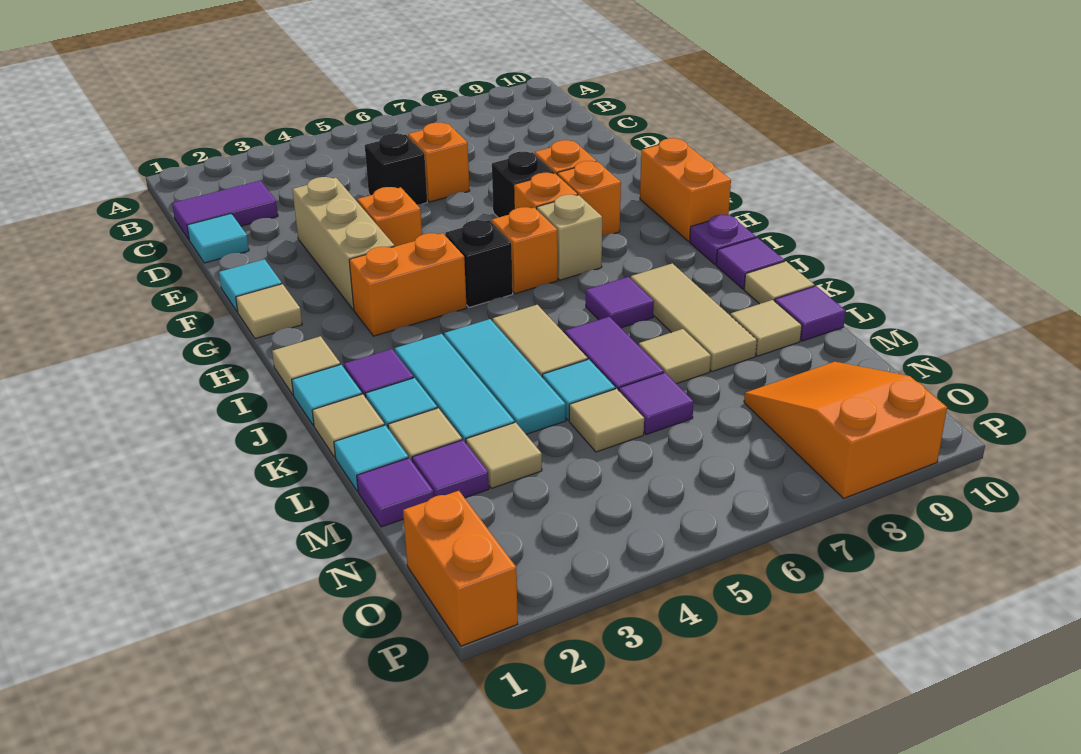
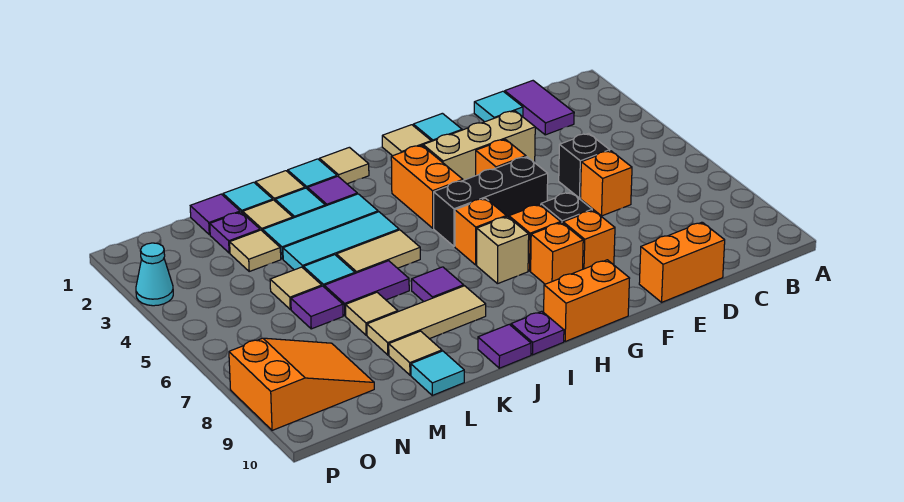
black 1x1 brick [445,220,513,307] -> black 1x3 brick [434,157,548,246]
tan 1x1 tile [744,261,814,304] -> none
purple 1x1 tile [775,286,846,341] -> cyan 1x1 tile [411,351,464,395]
purple 1x1 tile [412,440,489,498] -> purple 1x1 plate [210,212,260,253]
orange 1x2 brick [403,491,518,646] -> orange 1x2 brick moved to [639,222,725,302]
none -> cyan 1x1 cone [136,243,173,306]

